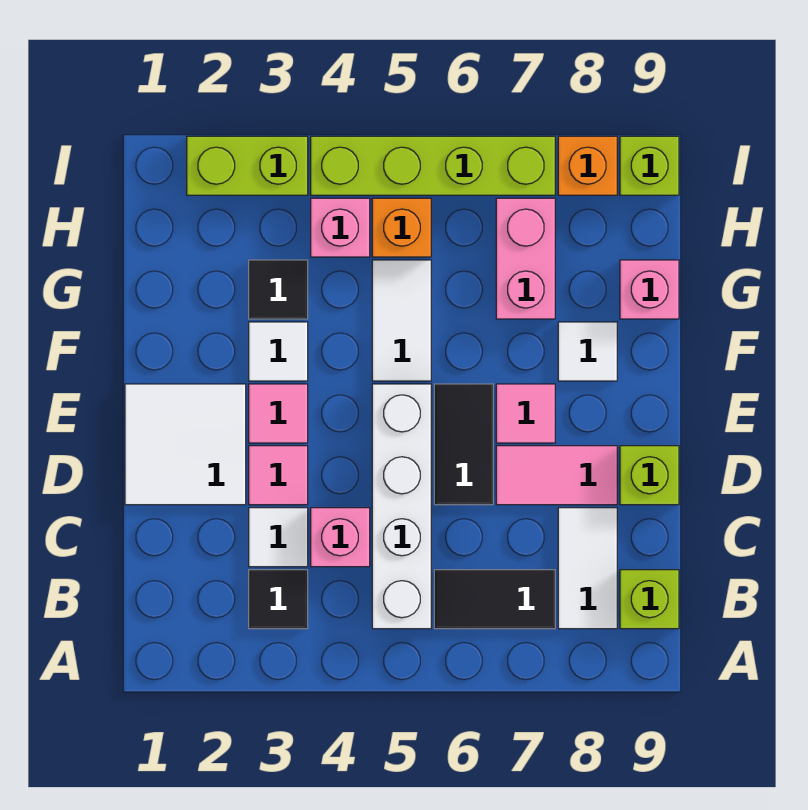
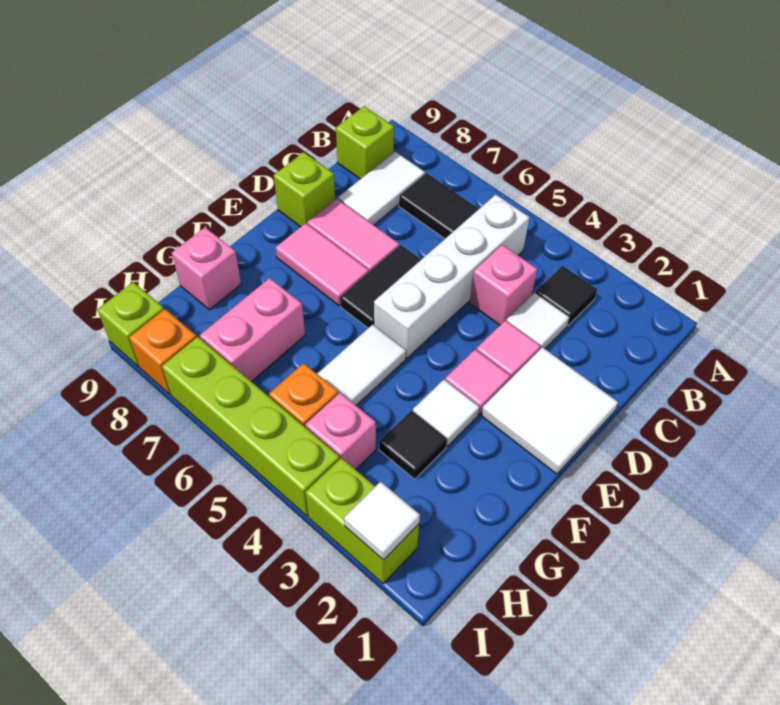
pink 1x1 tile [496,384,555,443] -> pink 1x2 tile [276,223,369,306]
white 1x1 tile [558,322,617,381] -> white 1x1 tile moved to [344,482,420,560]

